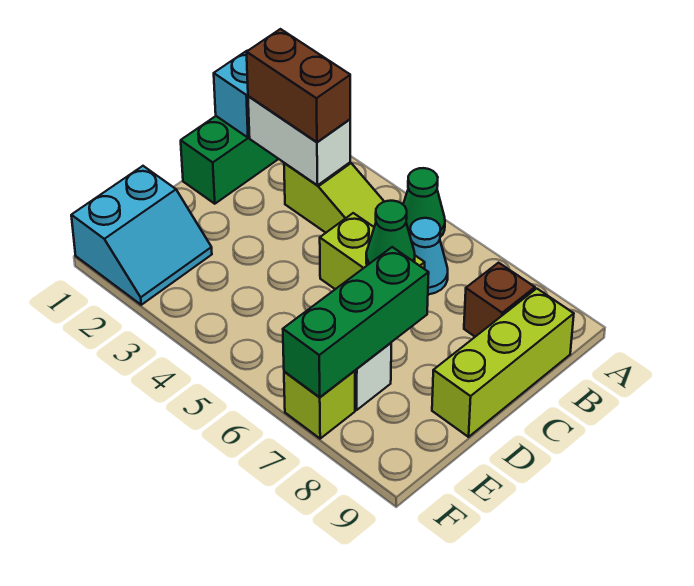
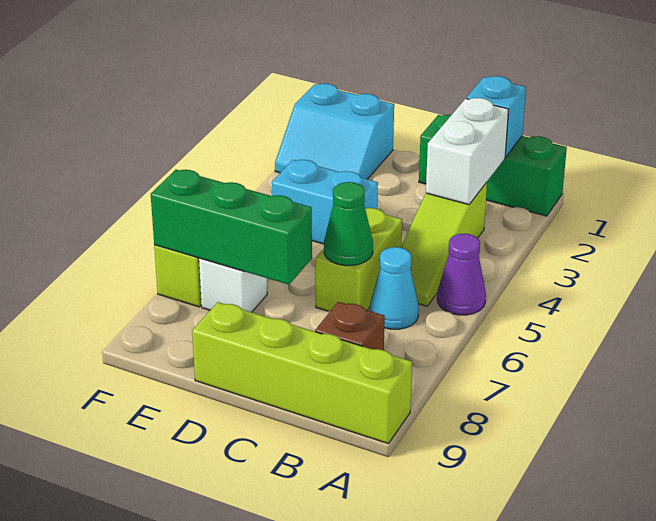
green 1x1 cone [403,168,445,237] -> purple 1x1 cone [437,234,486,315]
brown 1x2 brick [247,29,350,142] -> none
lime 1x3 brick [432,289,574,437] -> lime 1x4 brick [192,302,412,444]
none -> cyan 1x2 brick [272,160,378,244]

